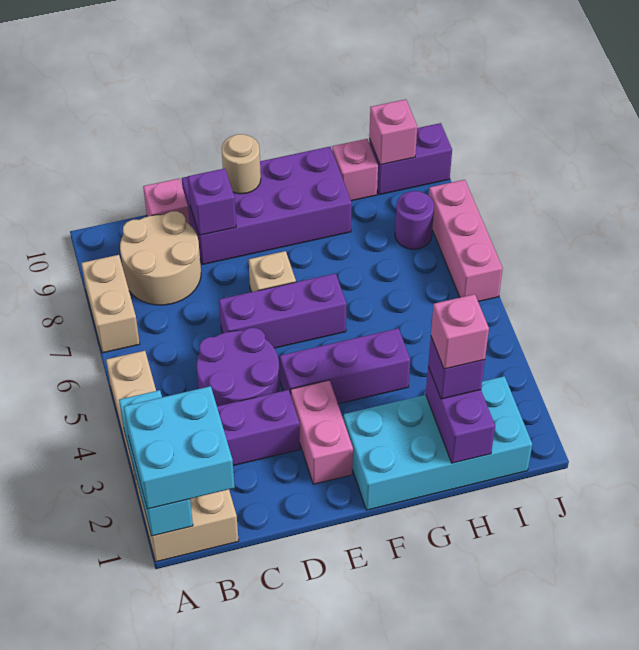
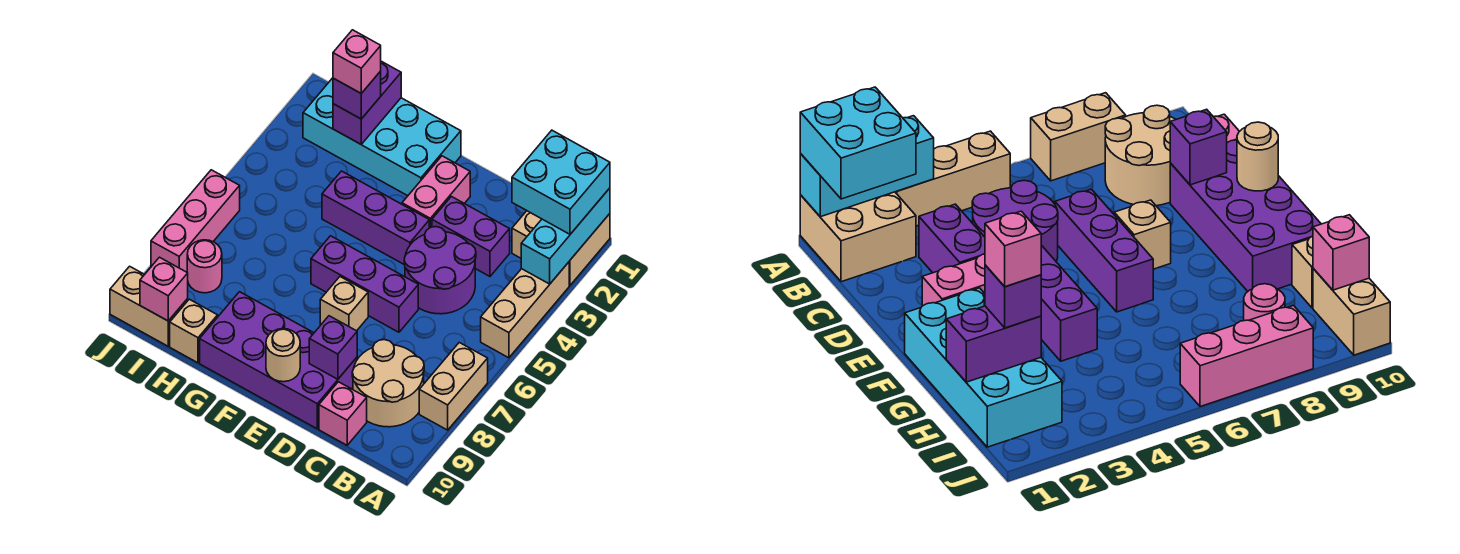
pink 1x1 brick [332,139,378,201] -> tan 1x1 brick [170,299,218,363]
purple 1x1 round brick [395,191,434,249] -> pink 1x1 round brick [187,240,222,293]
purple 1x2 brick [369,123,452,195] -> tan 1x2 brick [110,266,188,346]

